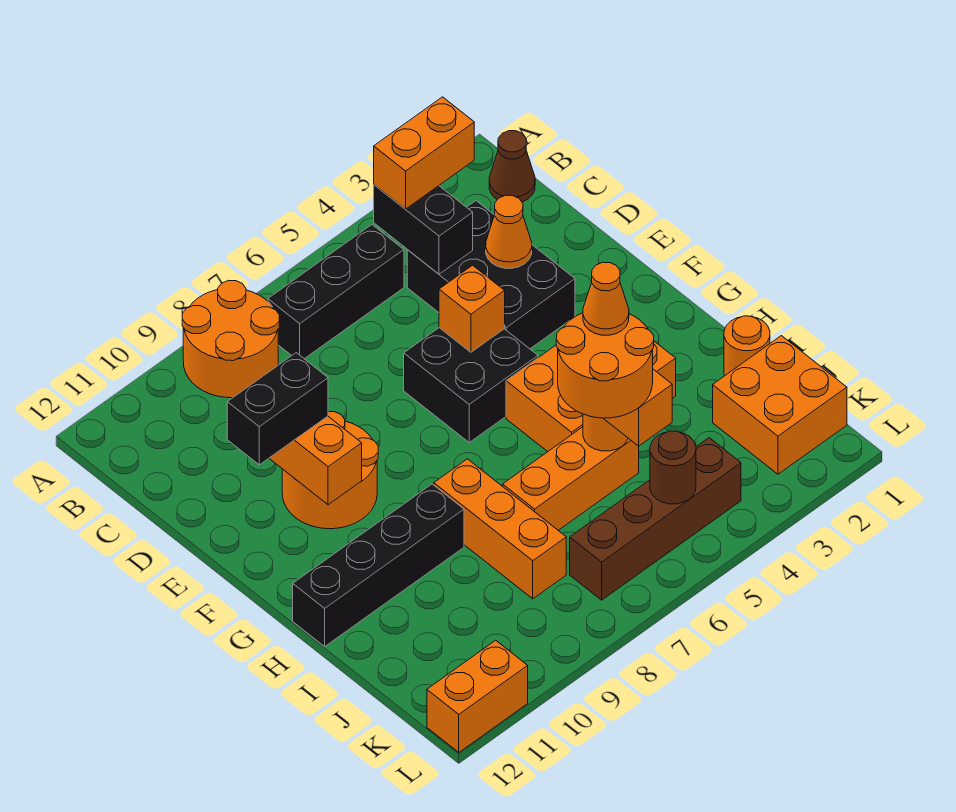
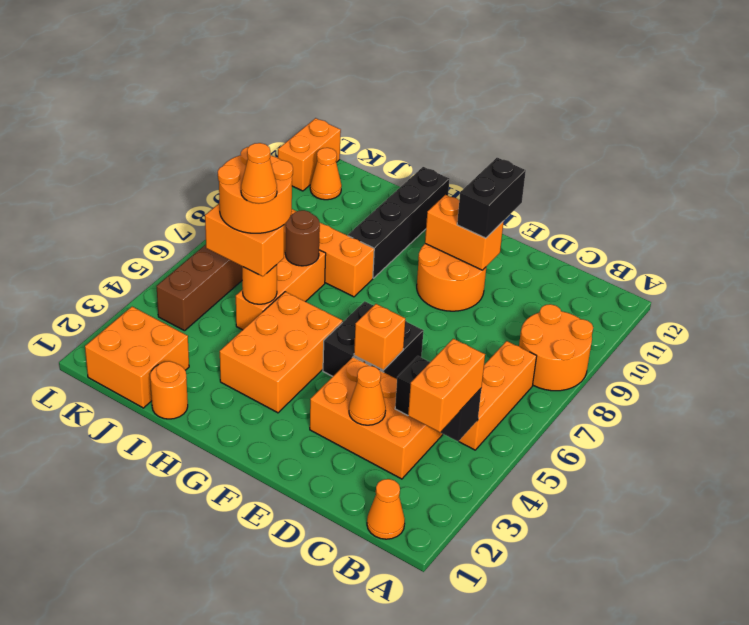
brown 1x1 cone [489,131,535,202] -> orange 1x1 cone [367,479,405,539]
black 1x3 brick [268,225,404,359] -> orange 1x3 brick [458,341,537,450]
black 2x3 brick [407,201,575,349] -> orange 2x3 brick [310,357,443,479]
brown 1x1 round brick [650,431,696,504] -> brown 1x1 round brick moved to [285,210,320,266]
none -> orange 1x1 cone [310,148,342,200]

